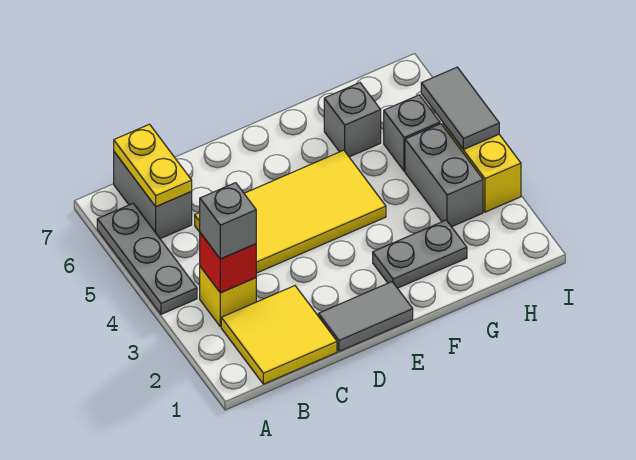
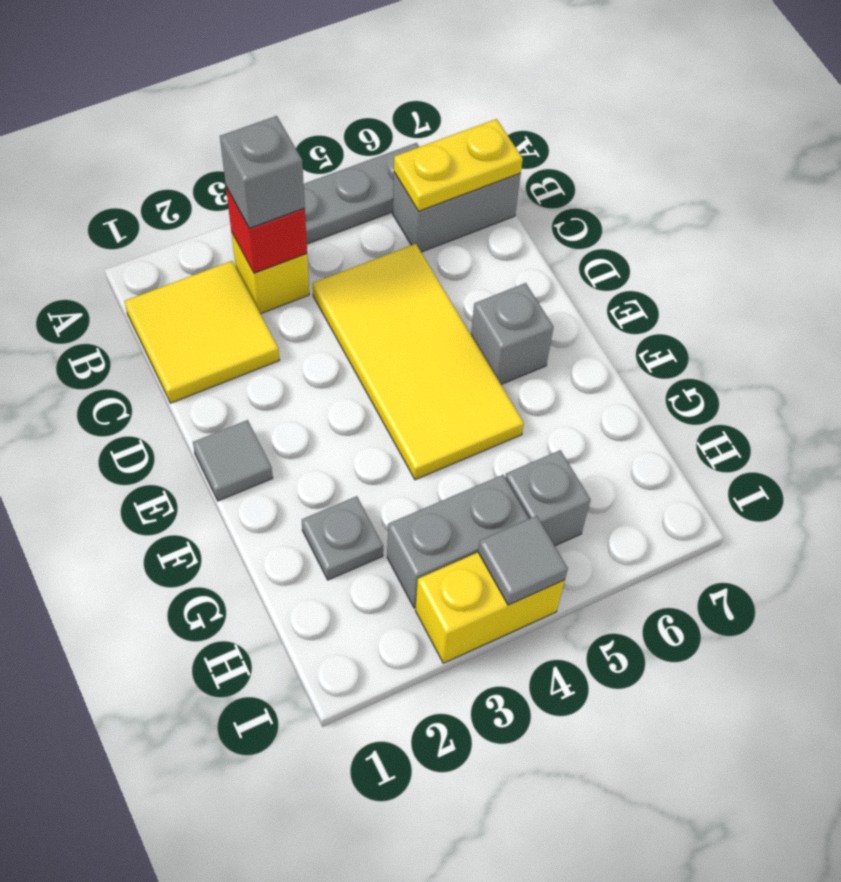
grey 1x2 tile [318,282,413,351] -> grey 1x1 tile [193,420,273,501]
grey 1x2 plate [373,220,467,288] -> grey 1x1 plate [302,496,383,580]
grey 1x1 brick [324,83,381,157] -> grey 1x1 brick moved to [471,283,554,384]
grey 1x2 tile [421,67,499,150] -> grey 1x1 tile [478,516,568,605]

